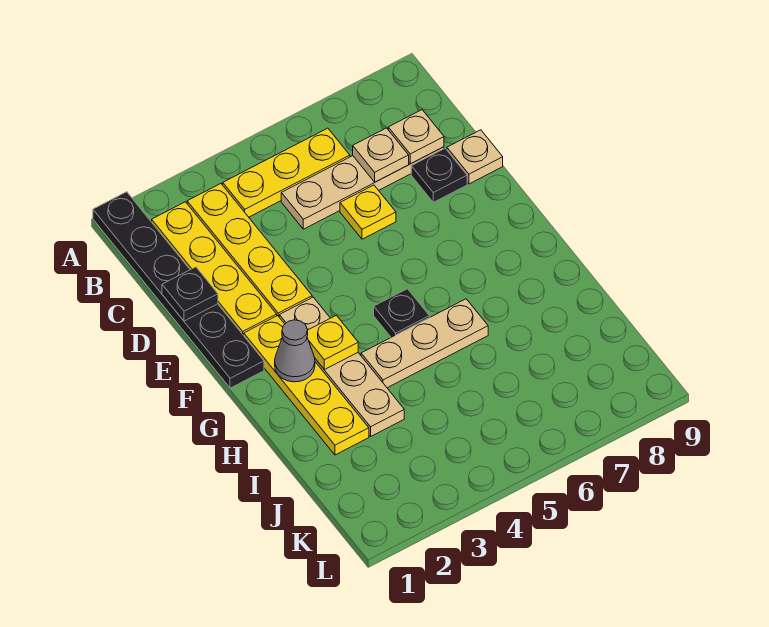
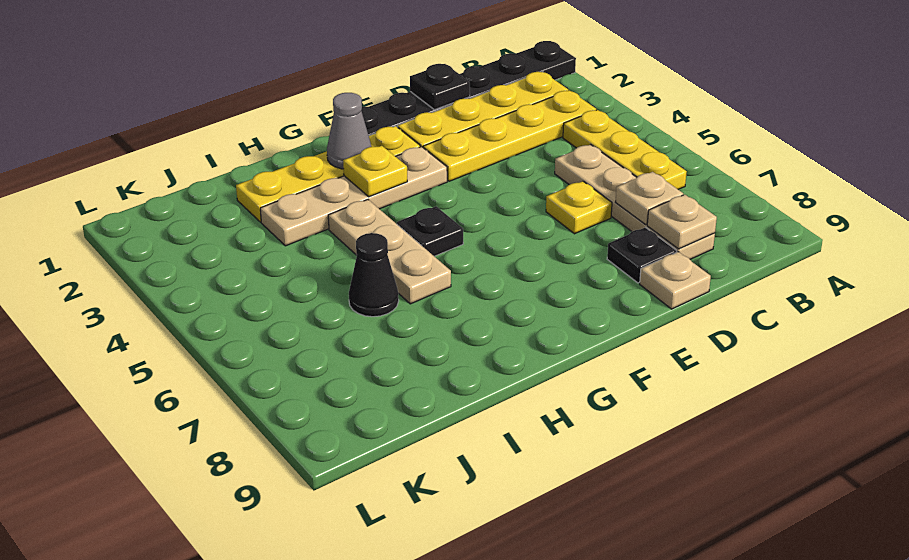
none -> black 1x1 cone [349,233,399,317]

